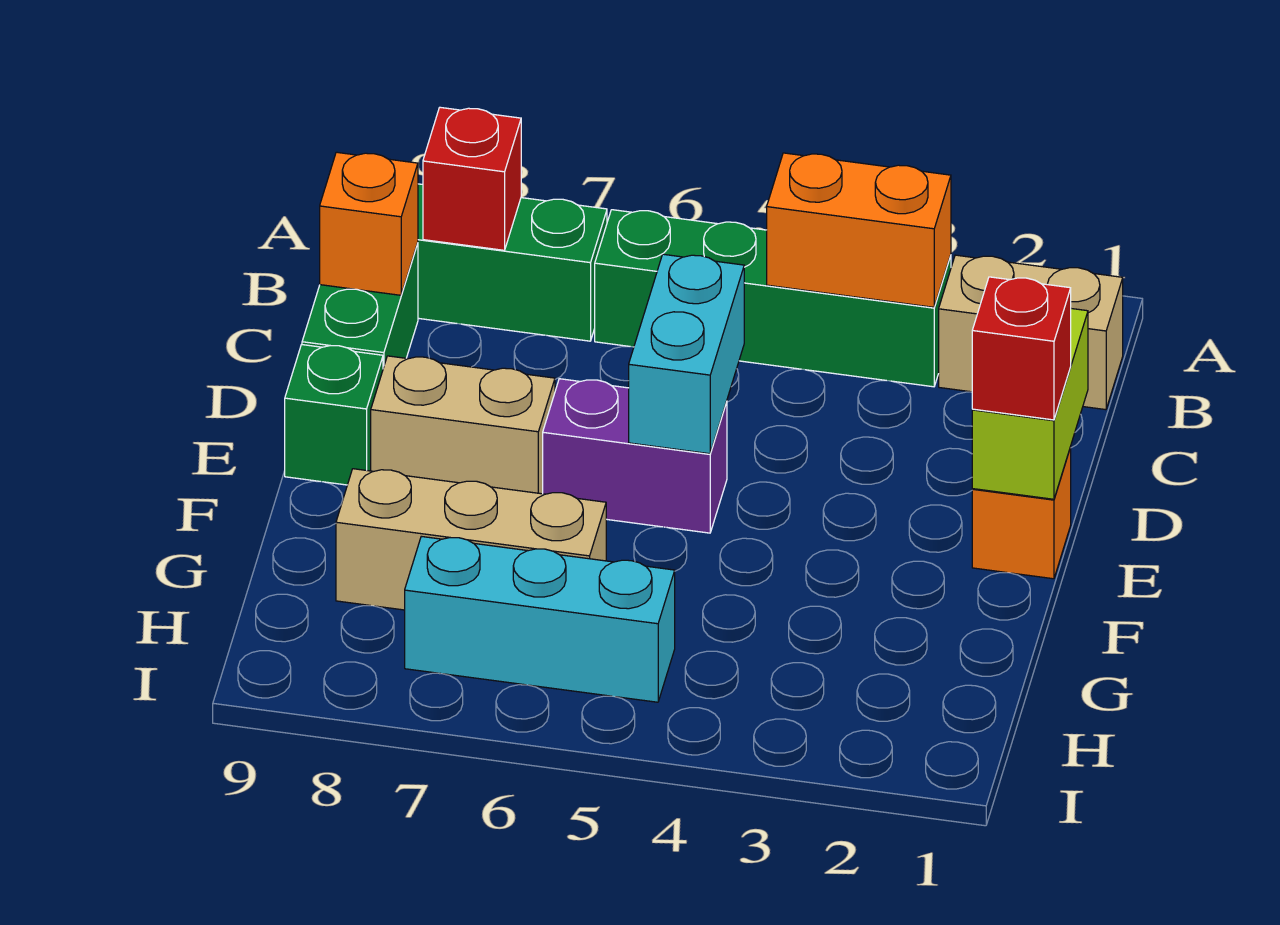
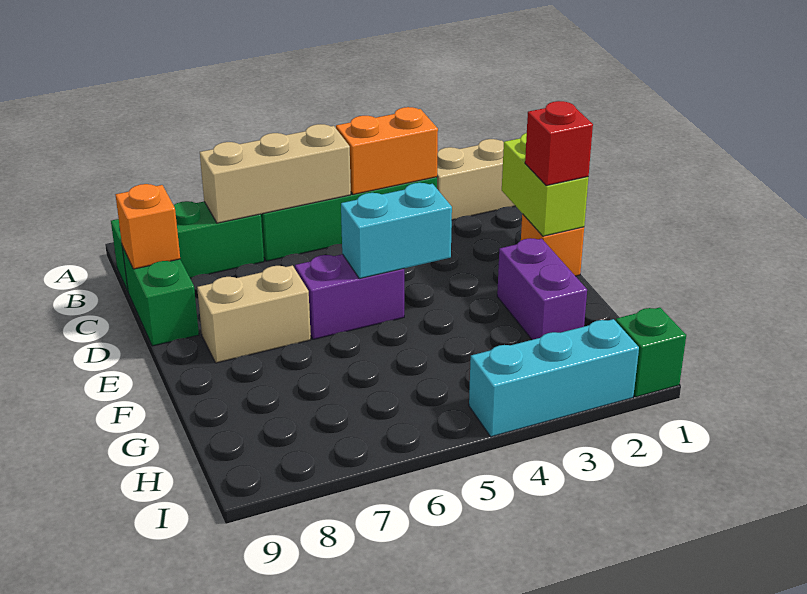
red 1x1 brick [423,107,521,250] -> none
cyan 1x2 brick [629,254,744,454] -> cyan 1x2 brick turned to [341,183,452,279]
green 1x1 brick [285,345,383,485] -> green 1x1 brick moved to [616,307,686,397]
none -> purple 1x2 brick [497,238,587,340]
tan 1x3 brick [336,469,606,610] -> tan 1x3 brick moved to [200,124,351,223]
cyan 1x3 brick [405,536,675,702] -> cyan 1x3 brick moved to [469,319,639,437]

